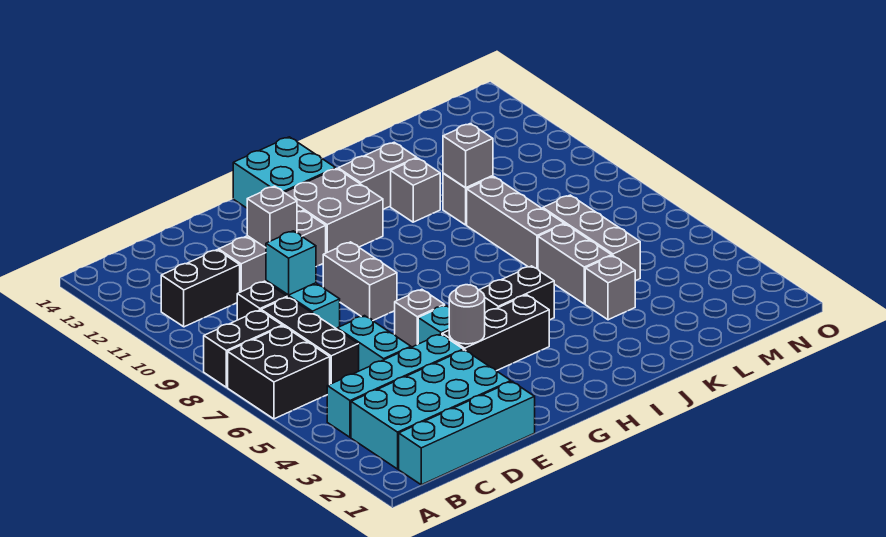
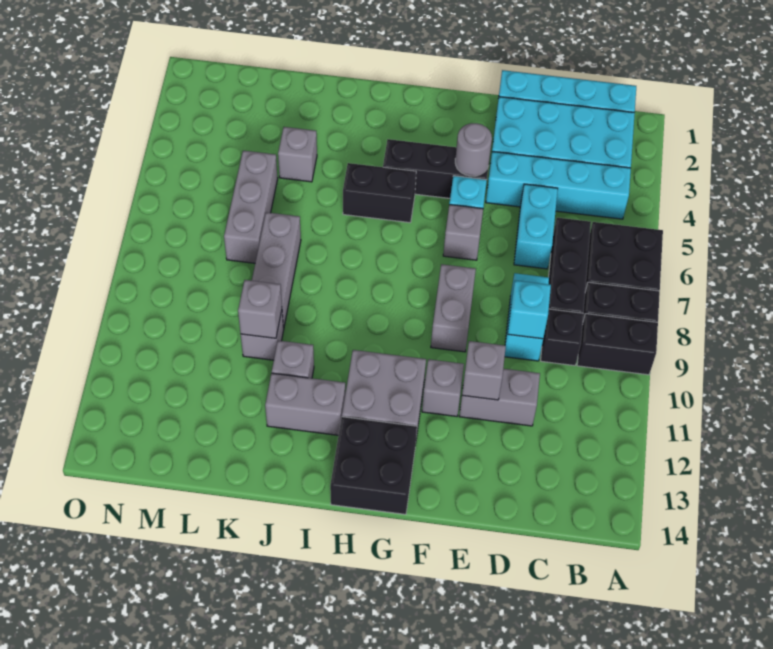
black 1x2 brick [161,250,240,327] -> black 1x2 brick moved to [577,314,658,375]
cyan 2x2 brick [233,137,336,208] -> black 2x2 brick [330,417,417,514]
grey 1x2 brick [538,224,612,304] -> none

